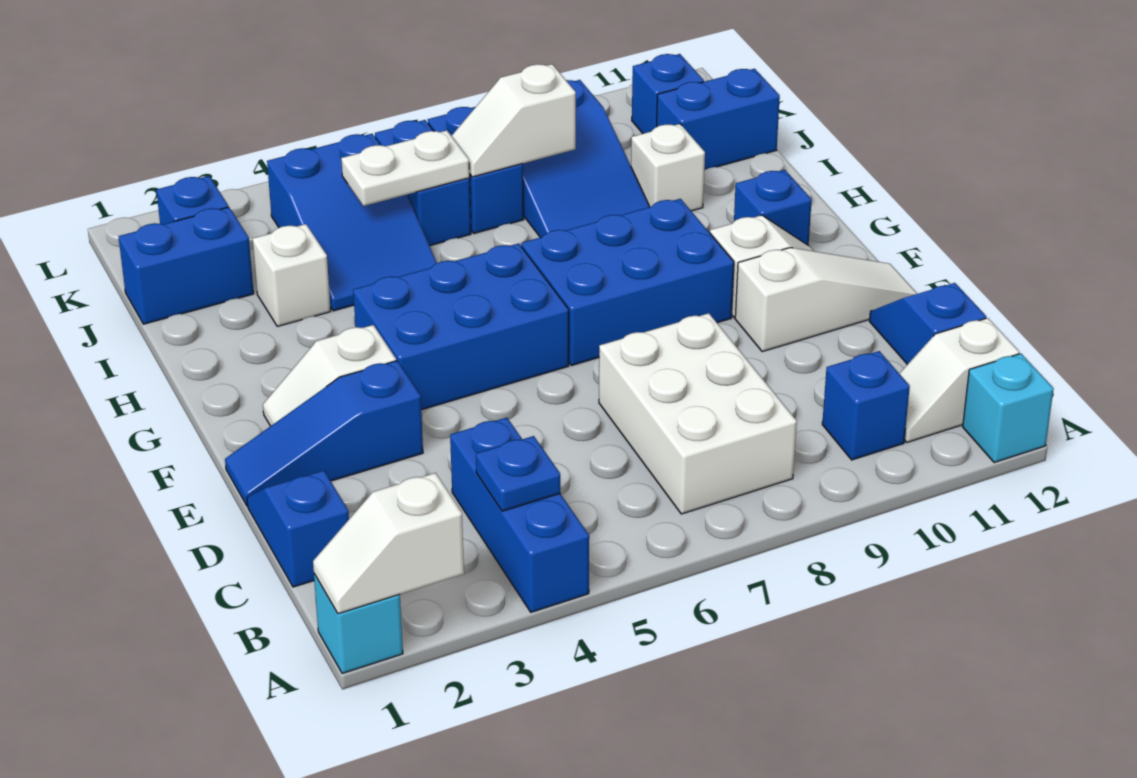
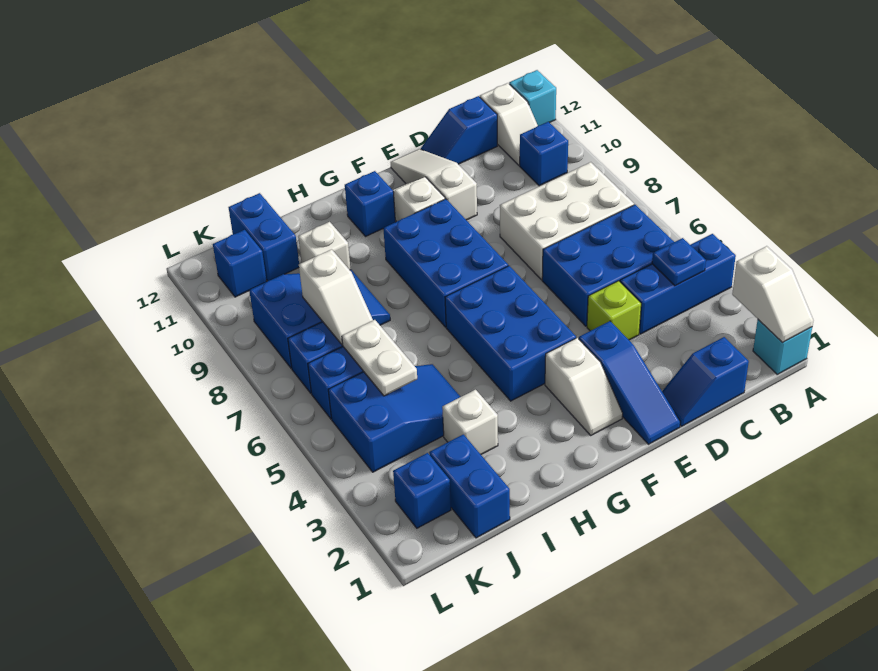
none -> blue 2x3 brick [542,205,674,326]
none -> lime 1x1 brick [587,281,641,340]

